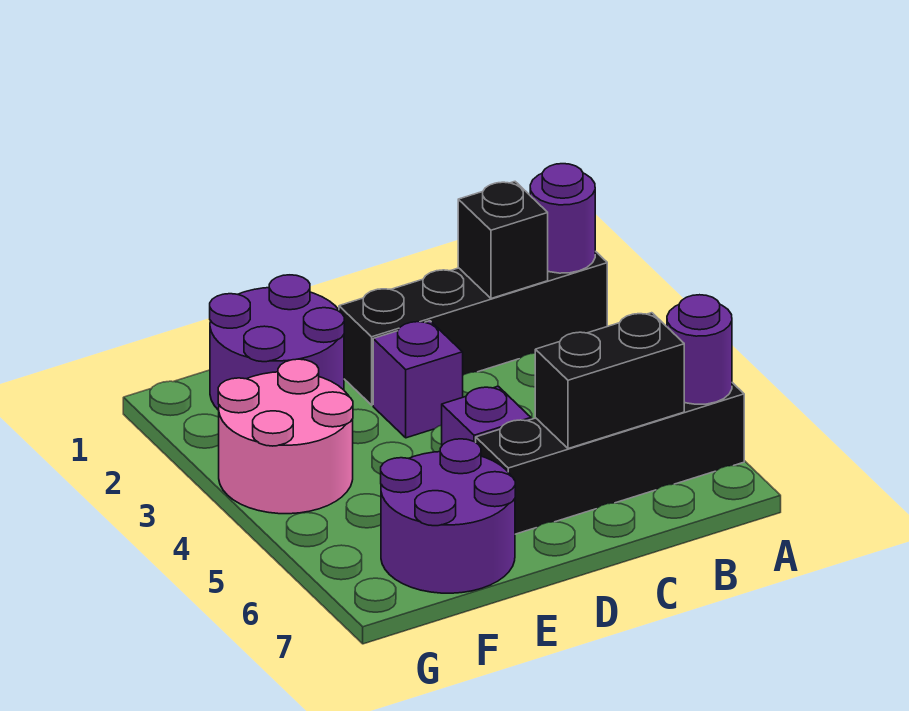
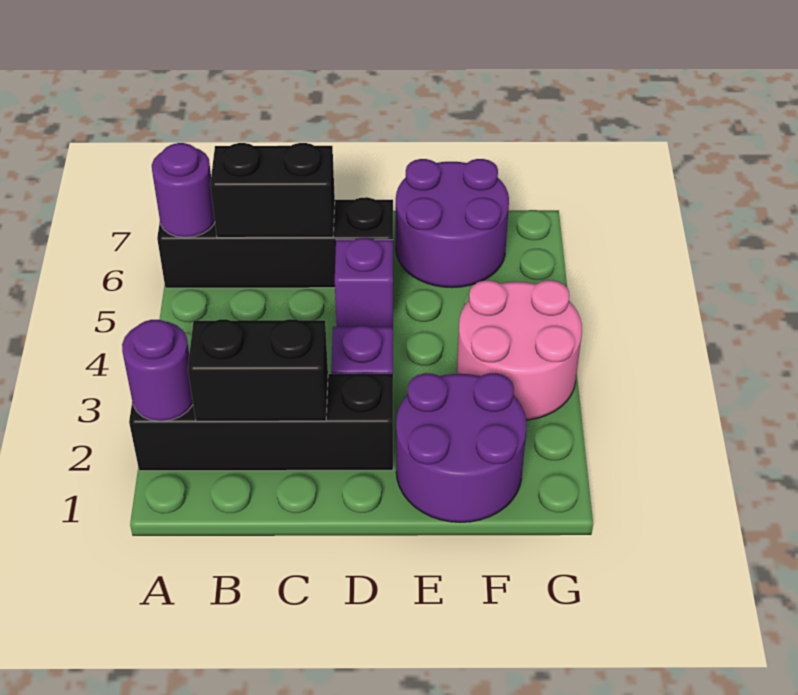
black 1x1 brick [458,182,548,298] -> black 1x2 brick [188,319,328,421]

